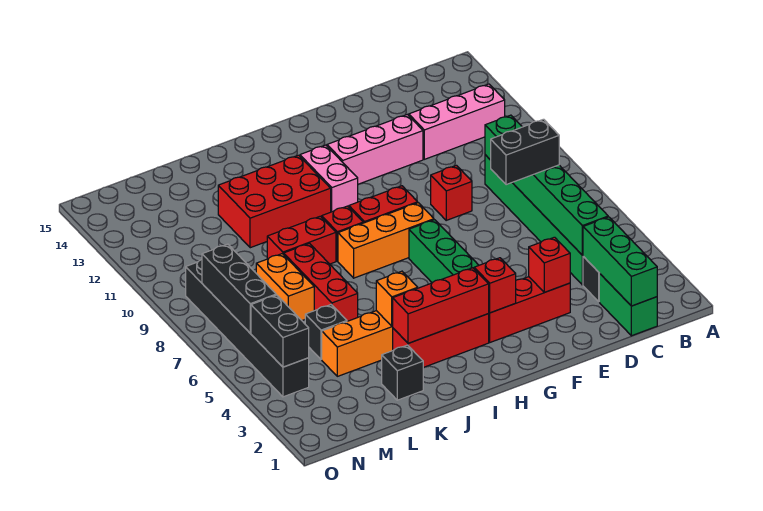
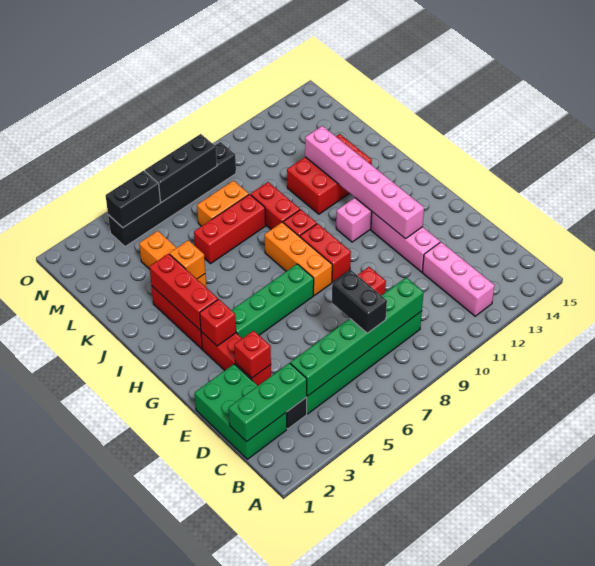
green 1x2 brick [599,274,657,336] -> green 2x3 brick [195,364,287,459]
none -> pink 1x6 brick [305,126,424,239]
red 2x3 brick [218,155,331,248] -> red 2x3 brick turned to [287,134,372,214]
black 1x1 brick [382,345,423,400] -> none
black 1x1 brick [305,305,347,360] -> none

